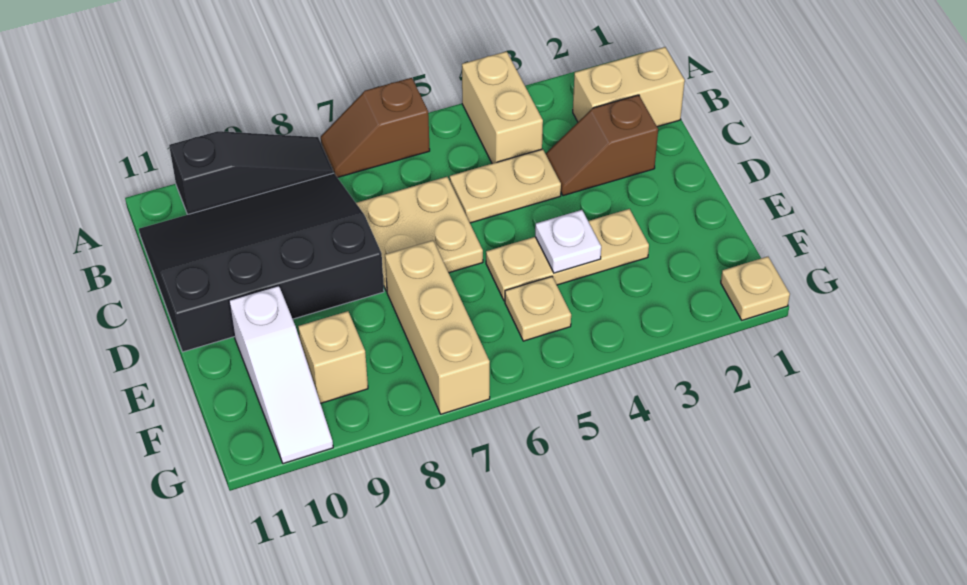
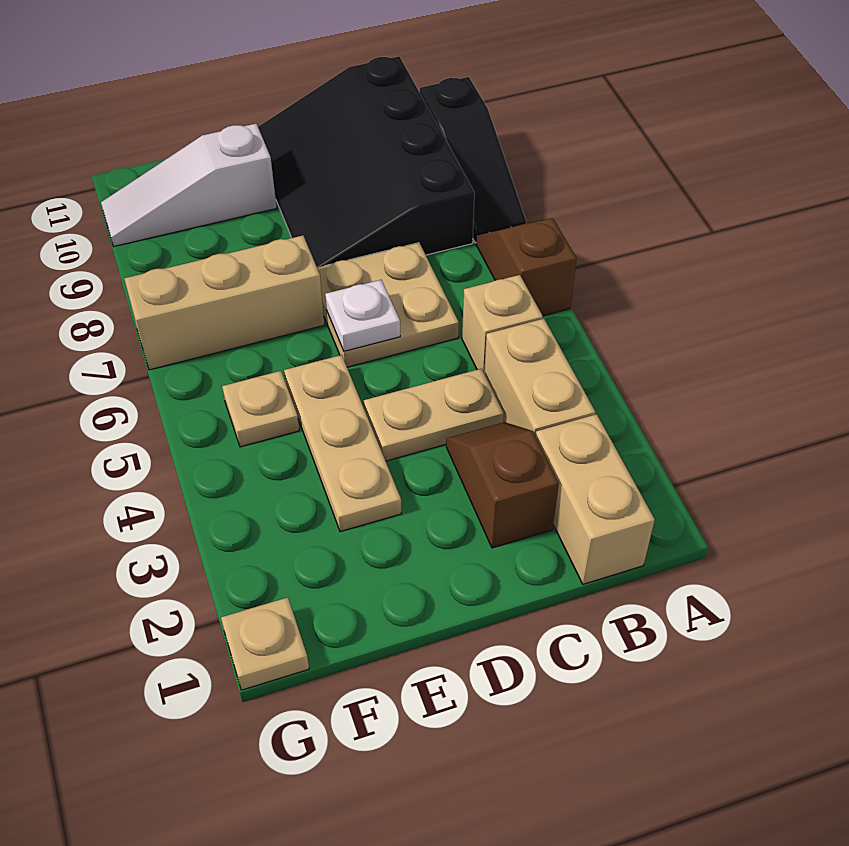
tan 1x2 brick [462,51,543,164] -> tan 1x2 brick turned to [484,319,595,436]
black 3x4 slope [139,173,384,352] -> black 3x4 slope turned to [258,56,475,268]
tan 1x2 plate [450,149,561,223] -> tan 1x2 plate turned to [364,369,504,461]
white 1x1 plate [535,210,601,273] -> white 1x1 plate moved to [325,280,400,351]
tan 1x1 brick [298,311,368,403] -> tan 1x1 brick moved to [462,275,543,372]

